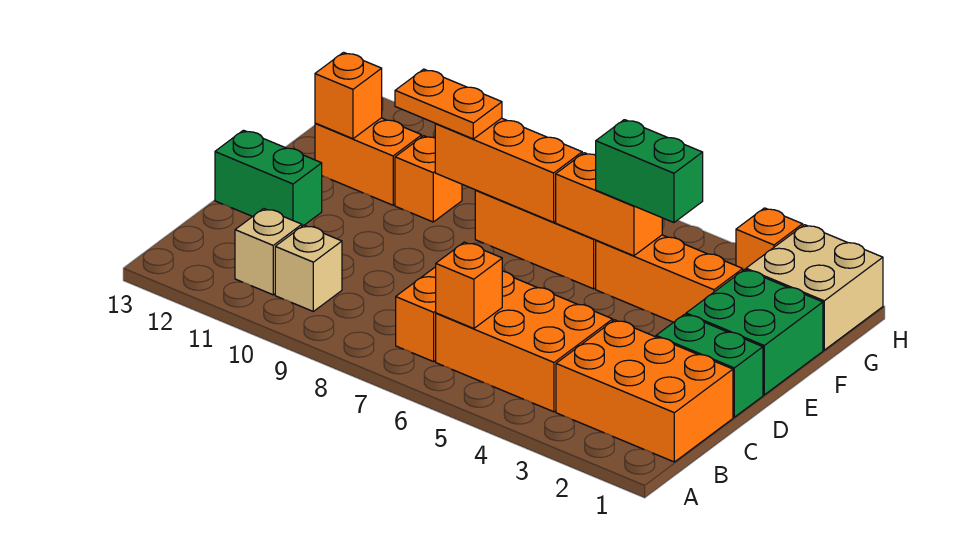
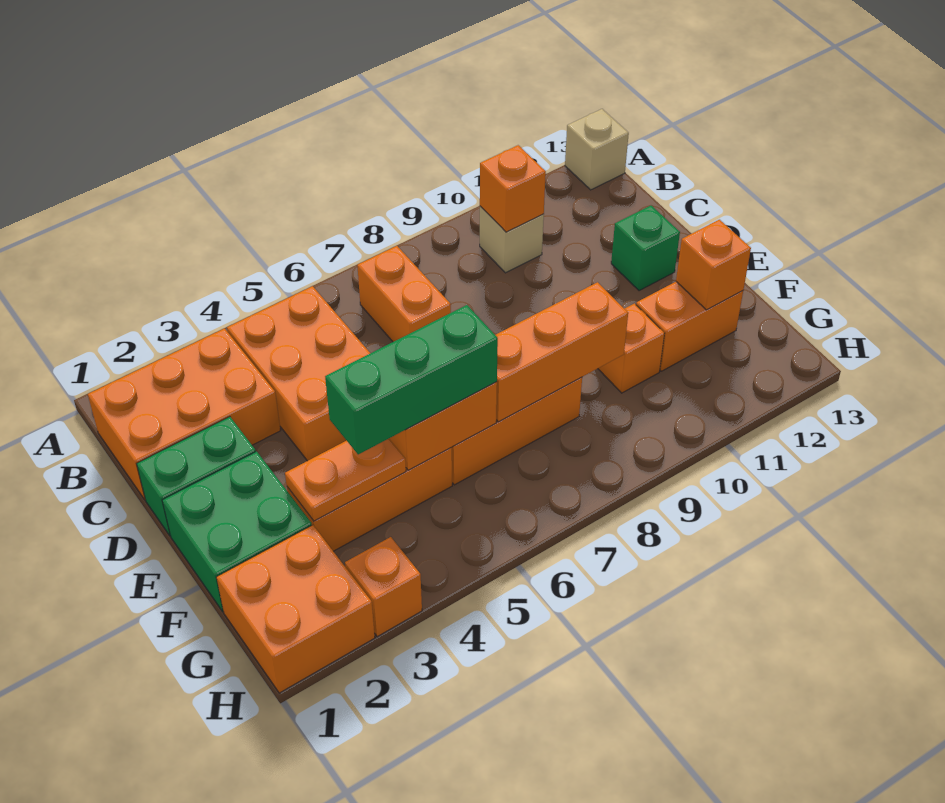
orange 2x3 brick [436,271,613,412] -> orange 2x3 brick turned to [227,286,370,461]
orange 1x1 brick [436,242,502,329] -> orange 1x1 brick moved to [480,145,546,232]
tan 1x1 brick [235,209,302,295] -> tan 1x1 brick moved to [565,109,629,190]
green 1x2 brick [215,130,322,226] -> green 1x1 brick [611,205,680,291]
green 1x2 brick [596,120,703,223] -> green 1x3 brick [325,305,498,454]
orange 1x2 plate [395,69,502,139] -> orange 1x2 plate moved to [285,439,406,521]
tan 2x2 brick [746,225,883,350] -> orange 2x2 brick [216,525,375,693]

